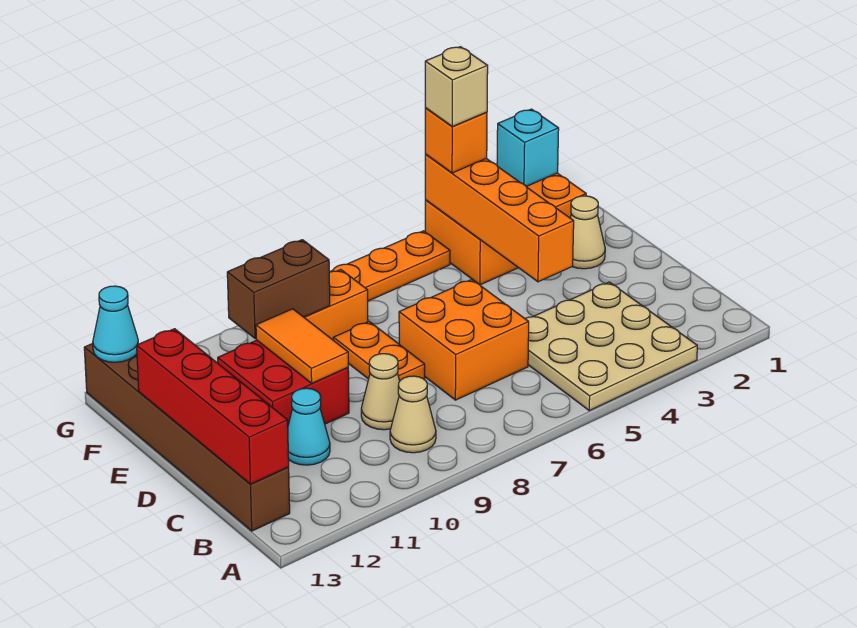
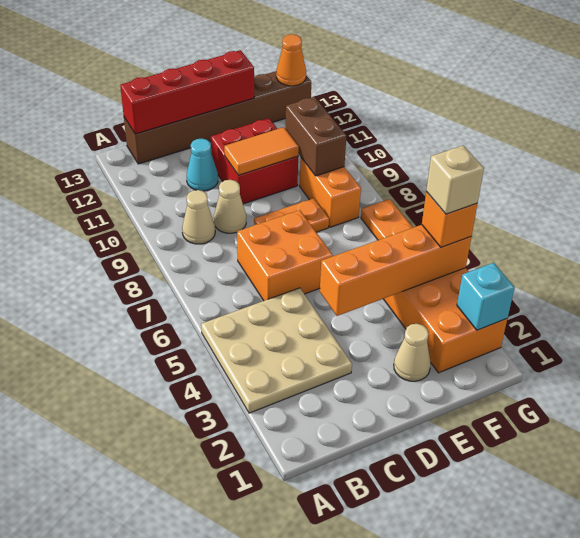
cyan 1x1 cone [93,286,138,362] -> orange 1x1 cone [276,34,306,86]

